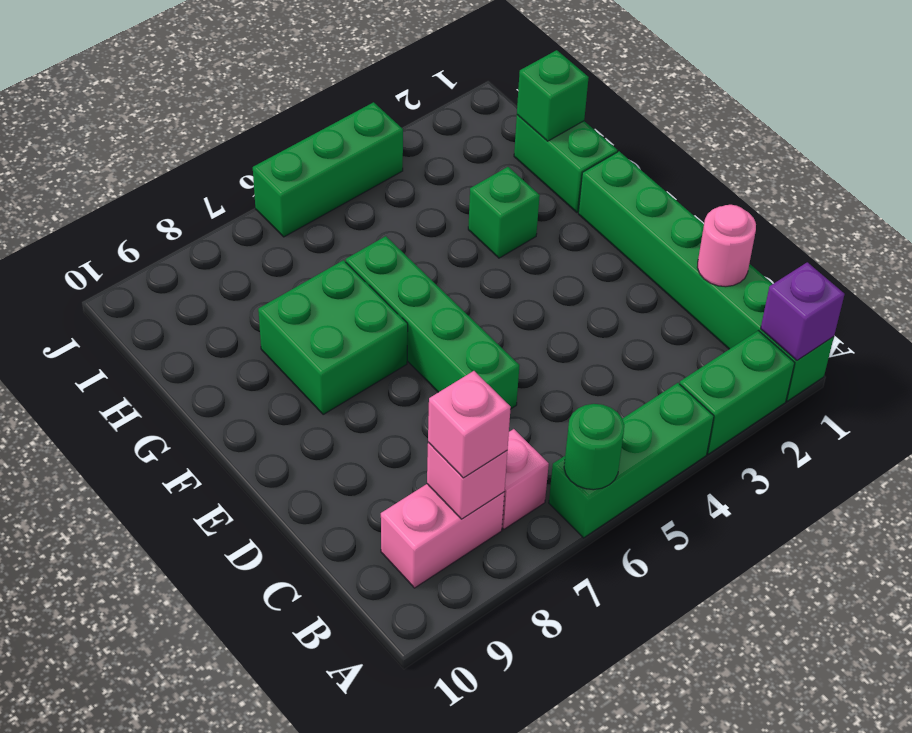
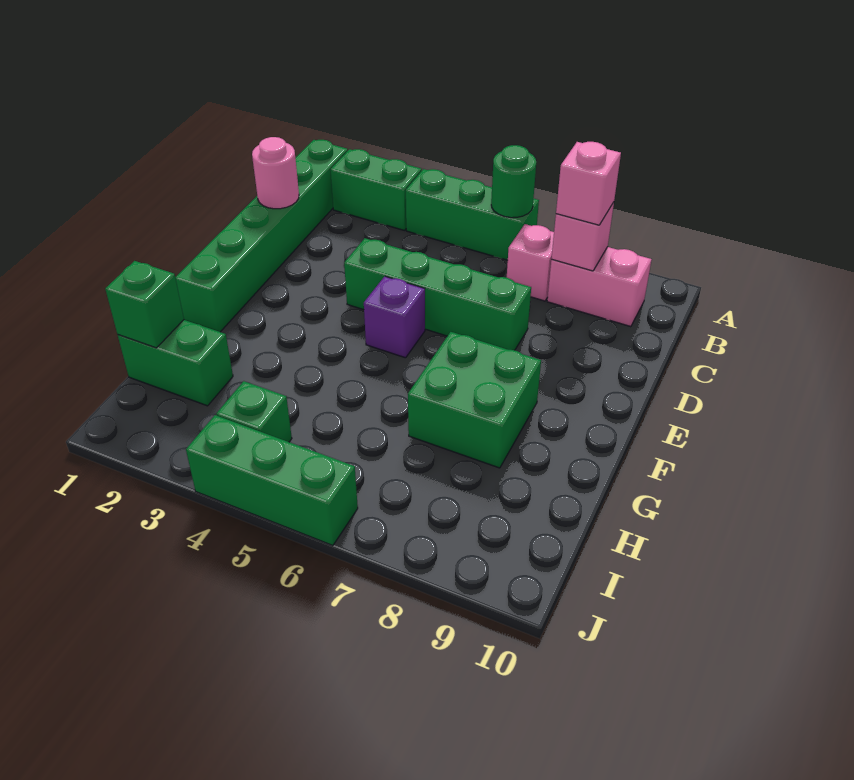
purple 1x1 brick [761,262,845,360] -> purple 1x1 brick moved to [364,276,425,358]
green 1x4 brick [346,236,519,409] -> green 1x4 brick turned to [344,238,531,350]
green 1x2 brick [514,115,617,212] -> green 1x2 brick turned to [118,320,233,406]
green 1x1 brick [468,167,540,258] -> green 1x1 brick moved to [216,381,292,442]

